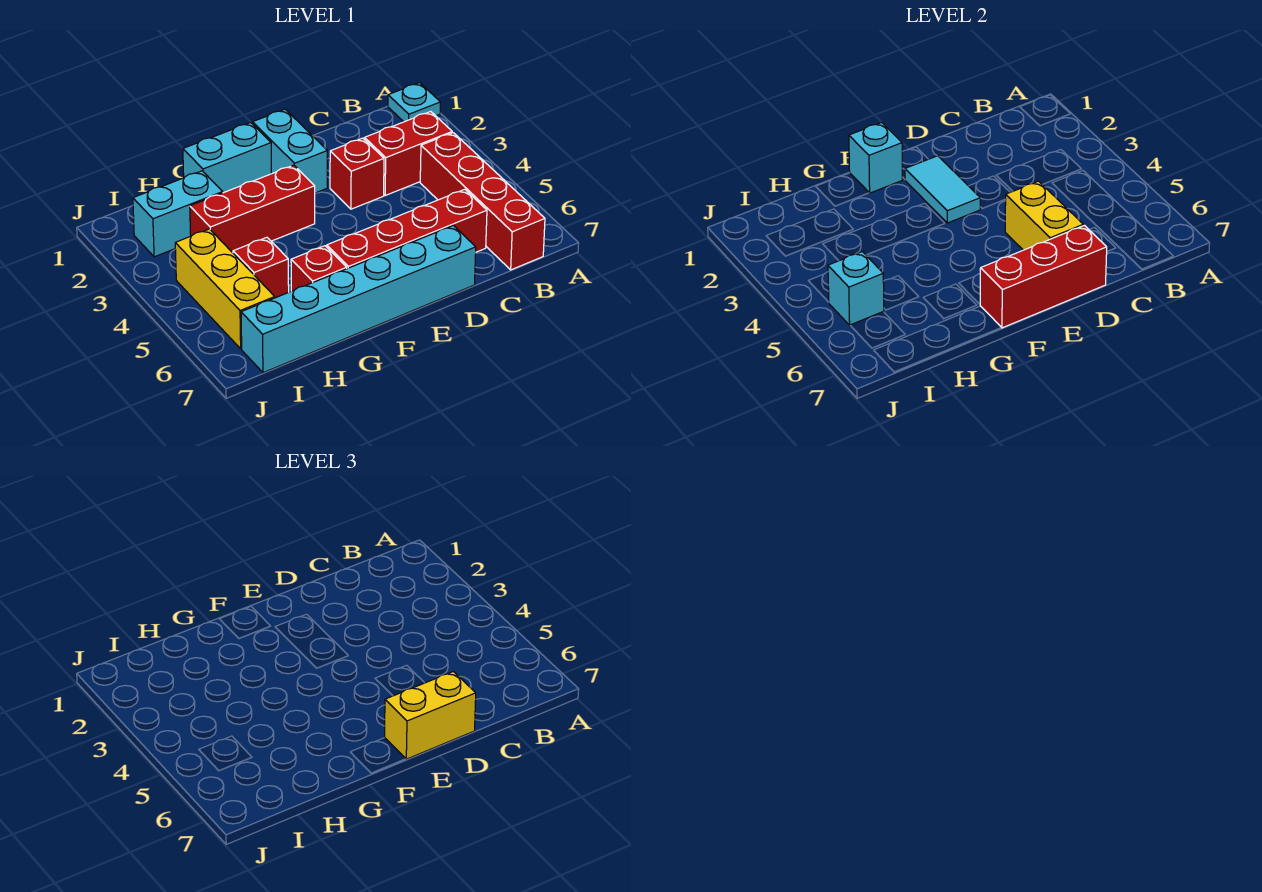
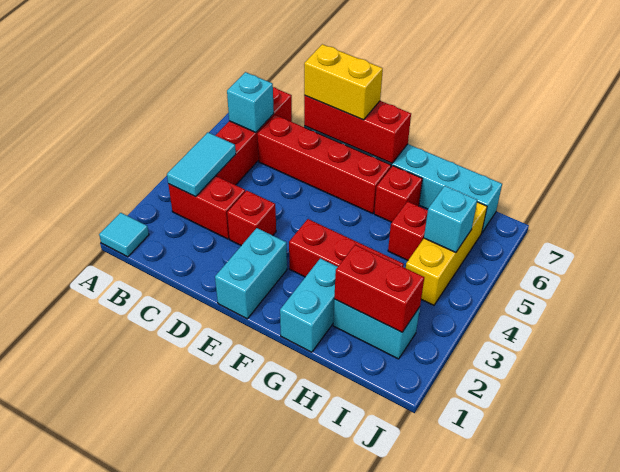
cyan 1x1 plate [388,83,441,122] -> cyan 1x1 tile [99,213,149,257]
yellow 1x2 brick [1005,181,1083,250] -> none
cyan 1x2 tile [905,156,980,223] -> cyan 1x2 tile moved to [167,132,236,197]
cyan 1x2 brick [183,123,271,193] -> cyan 1x2 brick turned to [280,258,338,352]
cyan 1x1 brick [849,123,902,193] -> cyan 1x1 brick moved to [227,72,274,132]
none -> red 1x2 brick [334,245,424,332]

